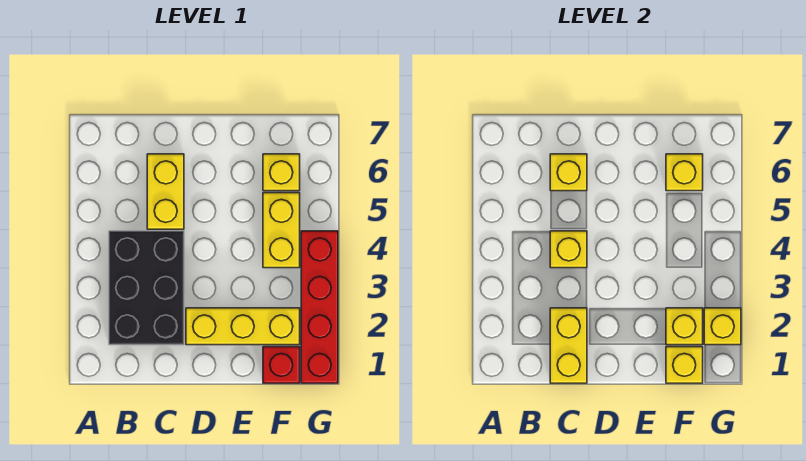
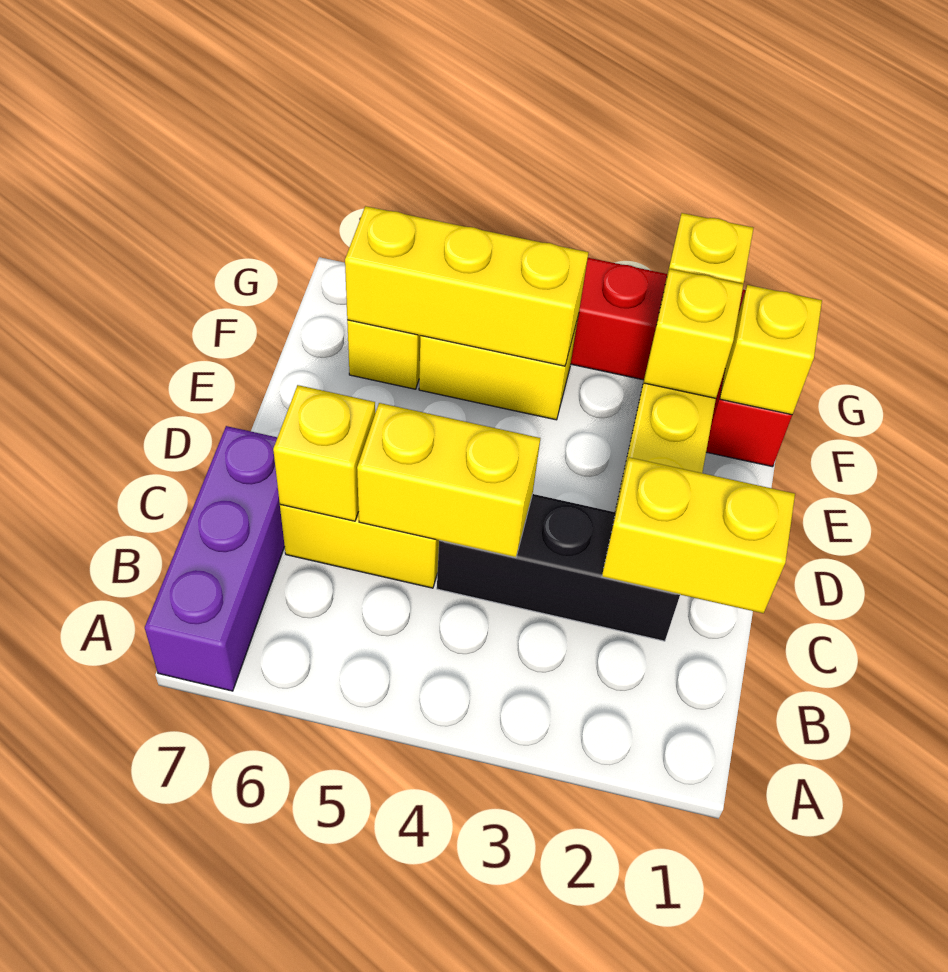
none -> purple 1x3 brick [145,426,285,691]
black 2x3 brick [109,231,184,345] -> black 1x3 brick [437,494,680,641]
yellow 1x1 brick [550,231,587,268] -> yellow 1x2 brick [357,403,540,558]
yellow 1x1 brick [666,154,703,191] -> yellow 1x3 brick [345,206,589,366]

